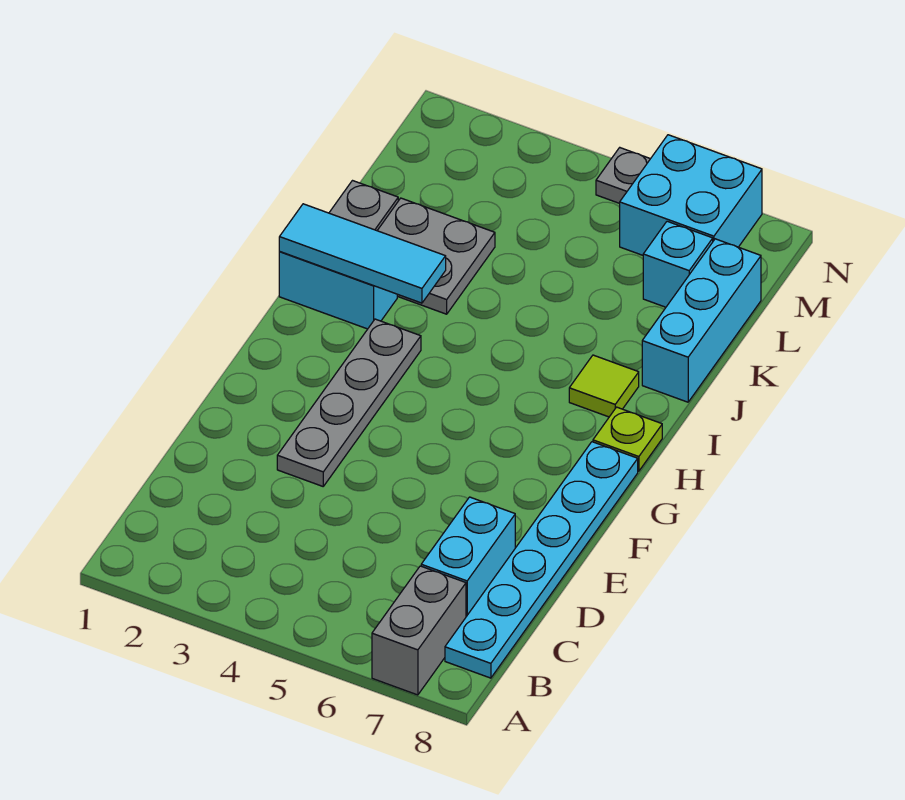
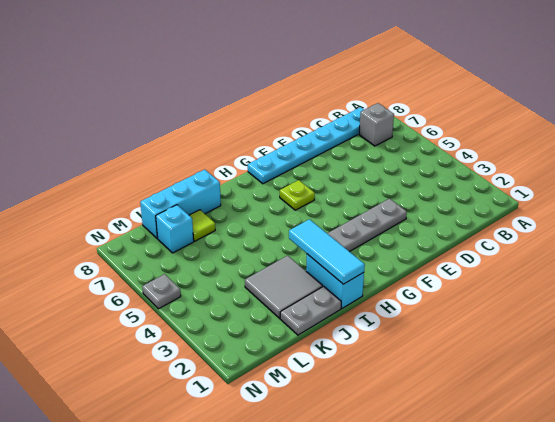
grey 1x2 brick [372,566,466,695] -> grey 1x1 brick [359,103,394,146]
cyan 1x2 brick [421,497,515,617] -> none
lime 1x1 plate [593,407,662,471] -> lime 1x1 plate moved to [280,180,315,210]
lime 1x1 tile [569,355,639,417] -> lime 1x1 tile moved to [189,210,215,241]
grey 2x2 plate [377,198,495,314] -> grey 2x2 tile [245,256,323,318]
cyan 2x2 brick [620,135,762,255] -> none

